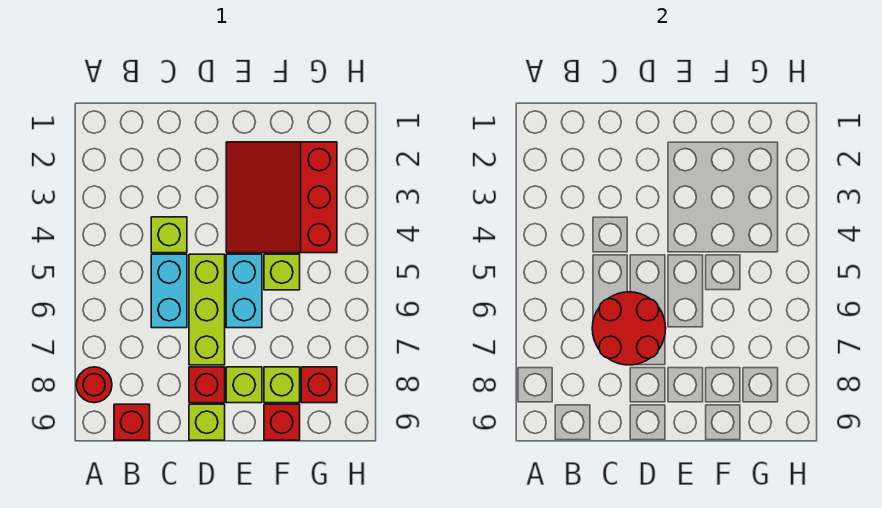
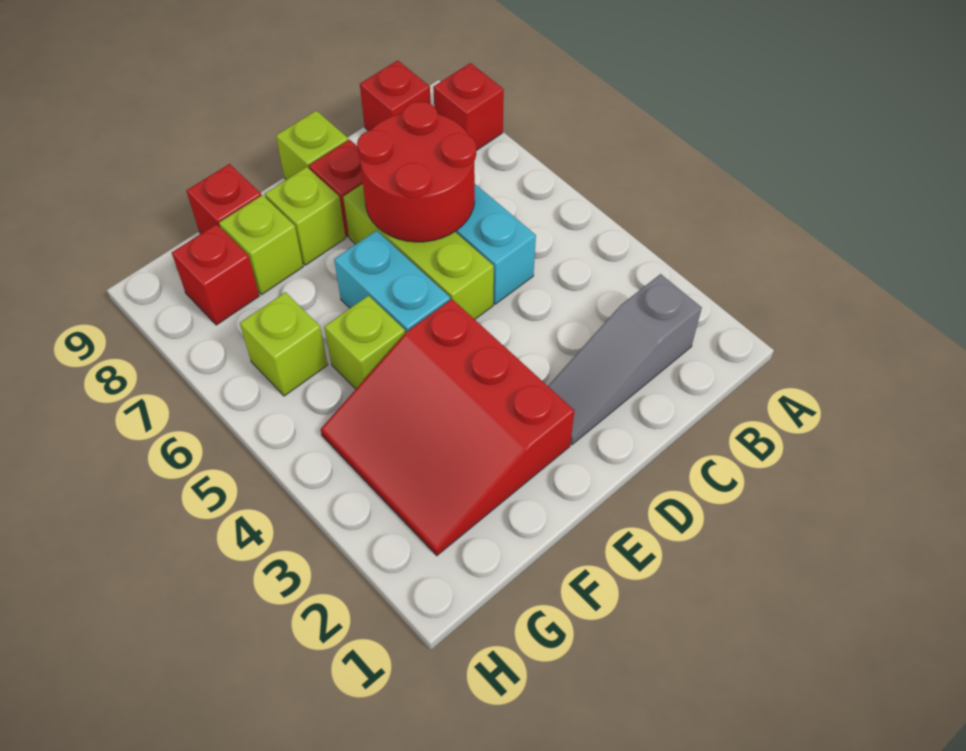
red 1x1 round brick [76,367,112,403] -> red 1x1 brick [433,63,504,151]
none -> grey 1x3 slope [548,274,702,445]
lime 1x1 brick [151,217,187,253] -> lime 1x1 brick moved to [240,292,328,396]
red 3x3 slope [226,142,337,253] -> red 3x3 slope turned to [321,299,574,556]

